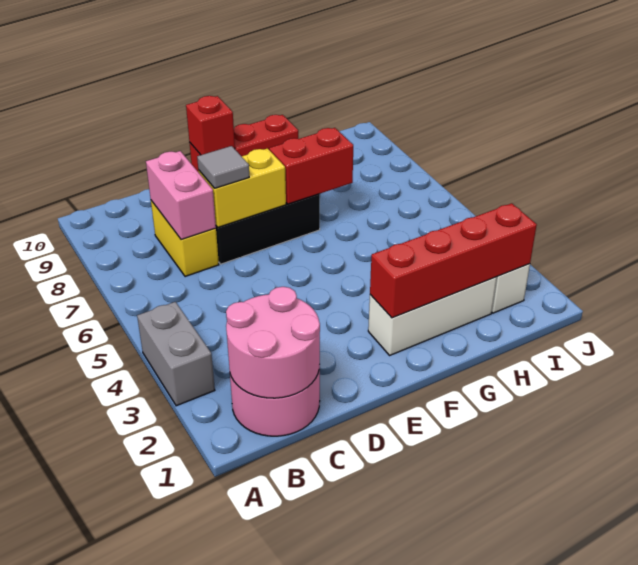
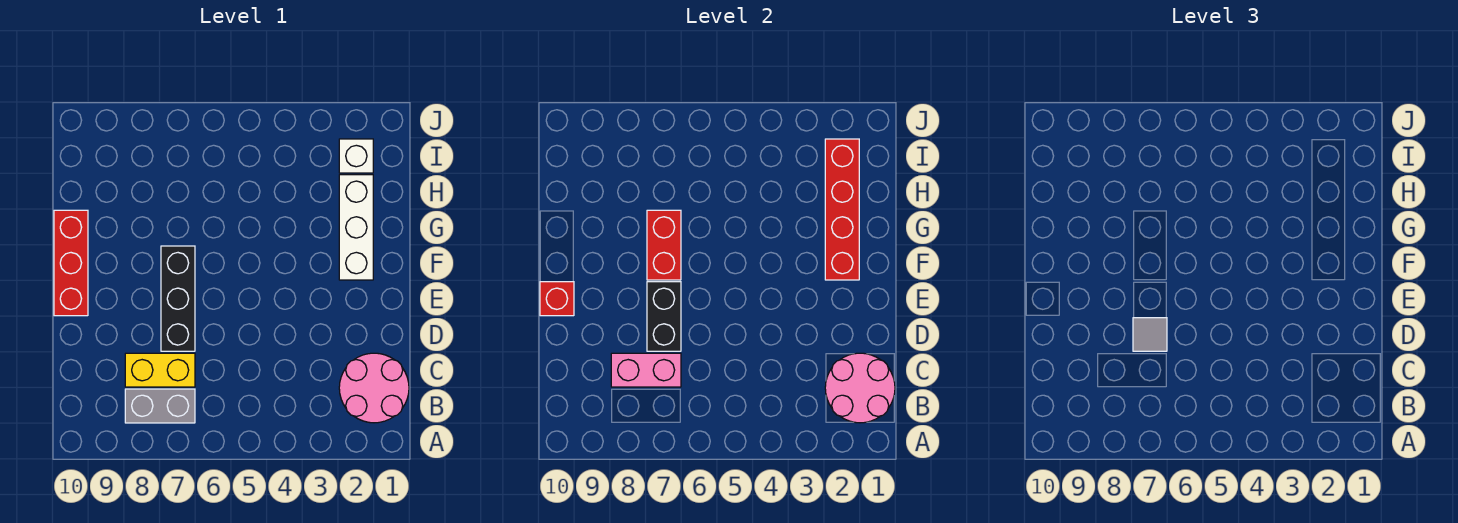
grey 1x2 brick [137,302,215,406] -> grey 1x2 brick moved to [125,389,195,423]
yellow 1x2 brick [198,149,286,227] -> black 1x2 brick [647,282,681,351]

